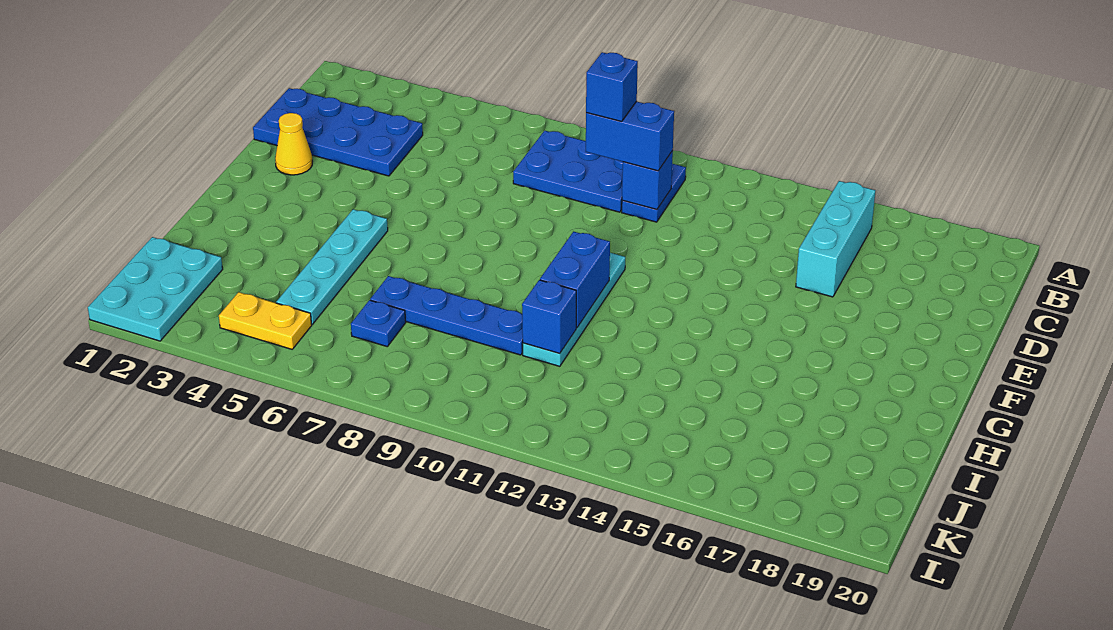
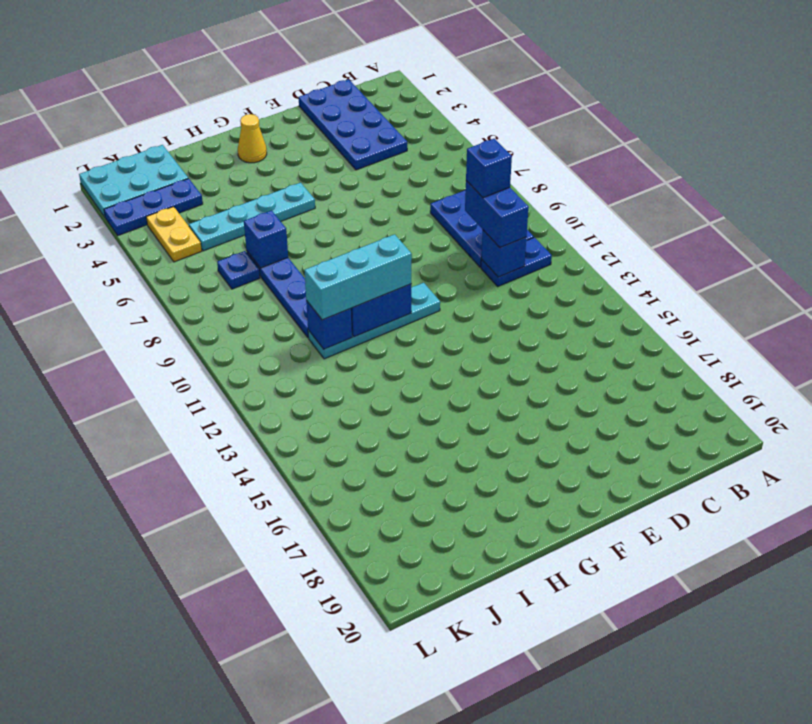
cyan 1x3 brick [796,181,875,297] -> cyan 1x3 brick moved to [305,234,412,320]
yellow 1x1 cone [275,113,312,175] -> yellow 1x1 cone moved to [238,114,267,163]
none -> blue 1x1 brick [244,210,288,268]
none -> blue 1x3 plate [104,178,203,235]

